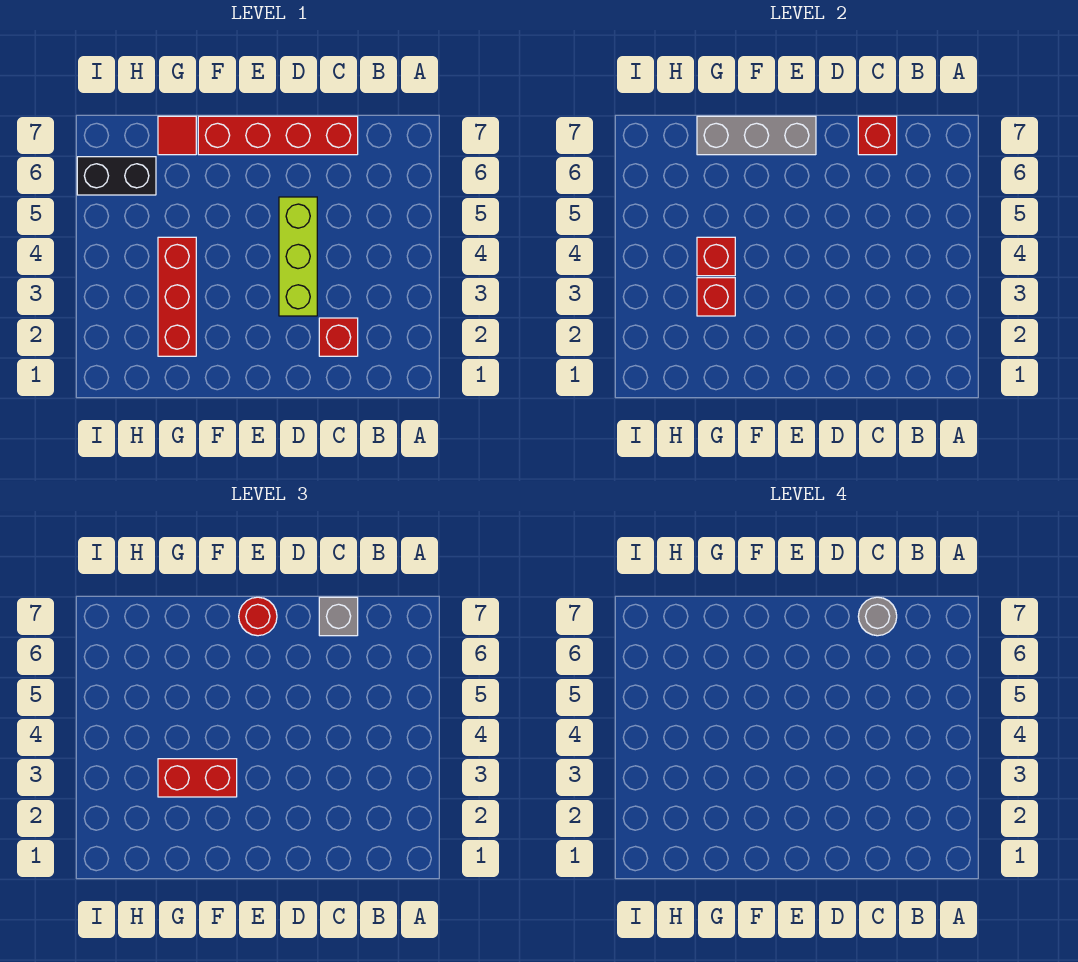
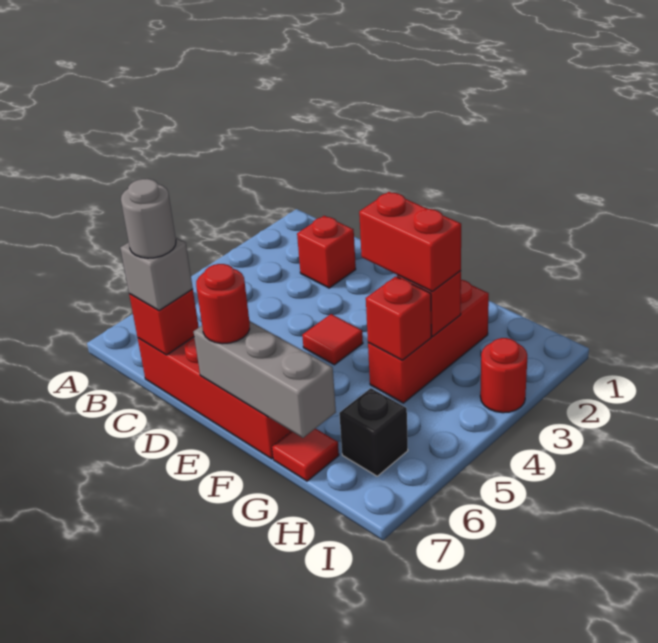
lime 1x3 brick [279,197,317,316] -> none
none -> red 1x1 tile [302,314,363,365]
black 1x2 brick [77,157,156,195] -> black 1x1 brick [339,388,408,476]
none -> red 1x1 round brick [480,338,527,413]

